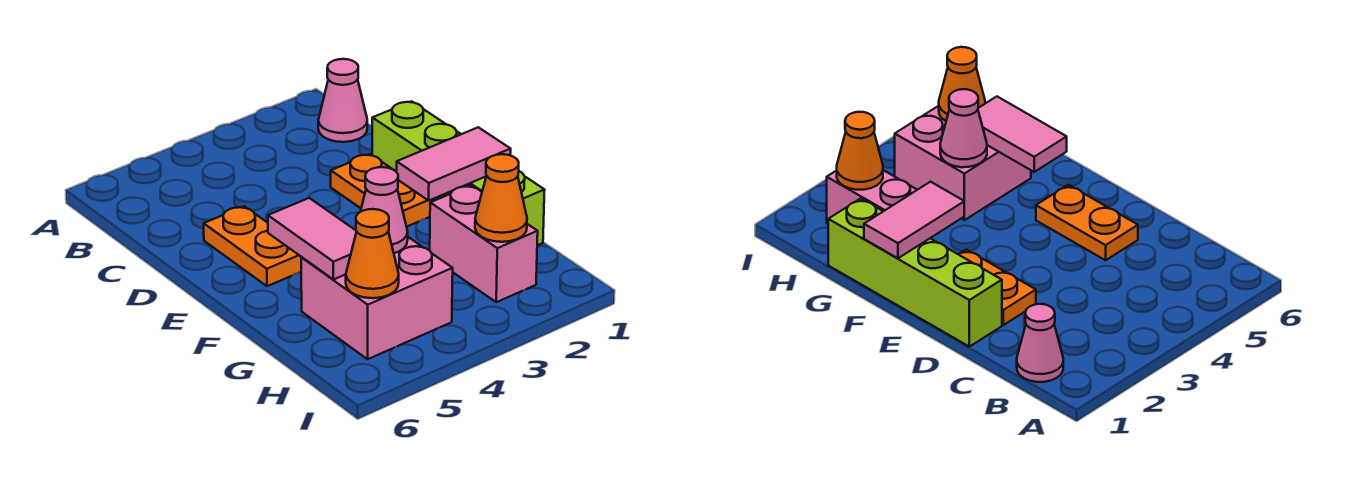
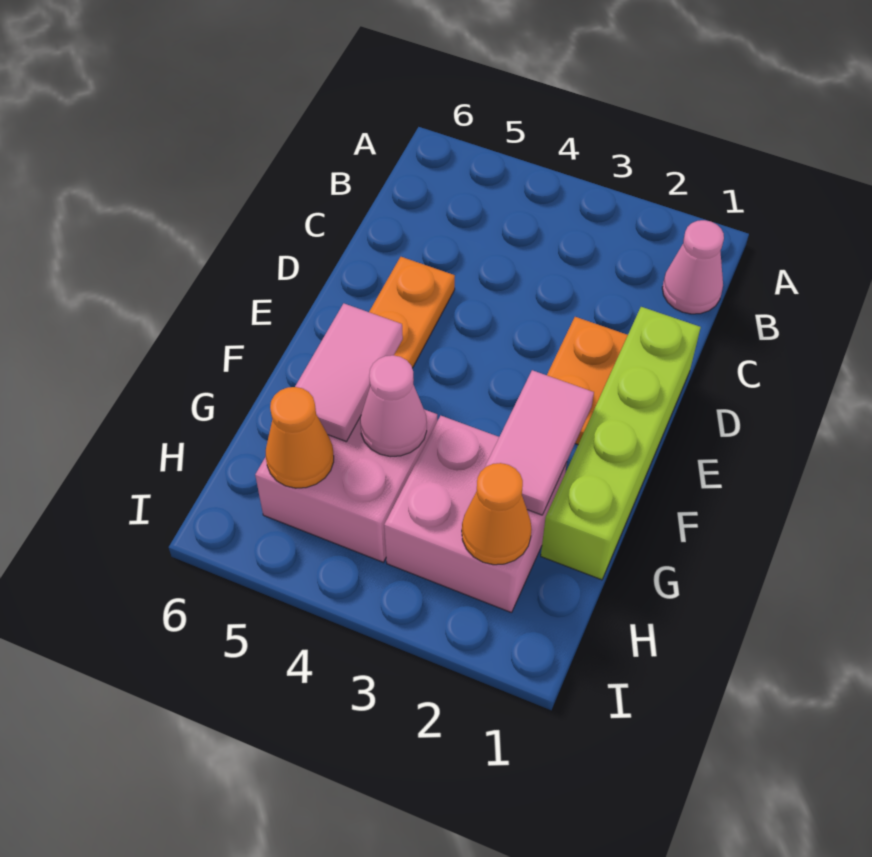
pink 1x2 tile [397,127,511,200] -> pink 1x2 tile turned to [485,370,594,515]
pink 1x2 brick [430,186,538,302] -> pink 2x2 brick [384,416,567,613]

